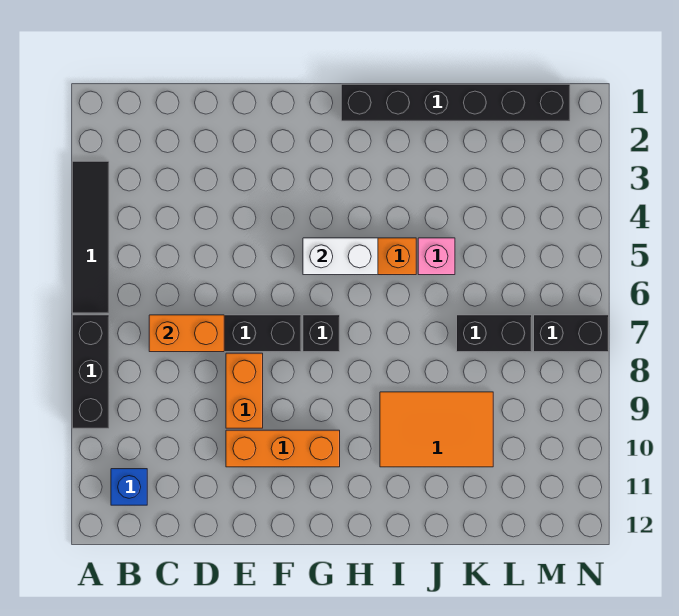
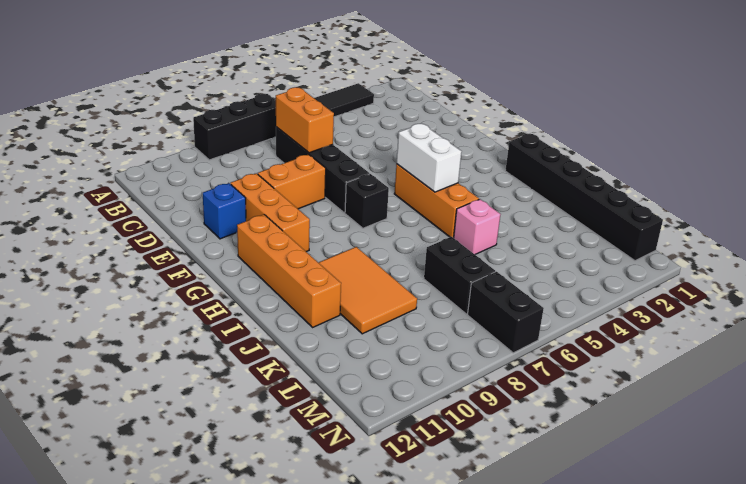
blue 1x1 brick [111,469,147,505] -> blue 1x1 brick moved to [203,183,246,239]
none -> orange 1x4 brick [237,215,341,327]

